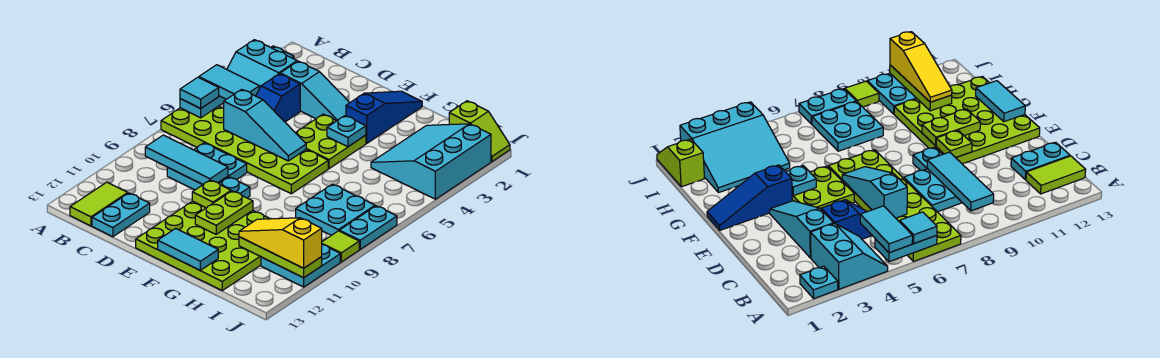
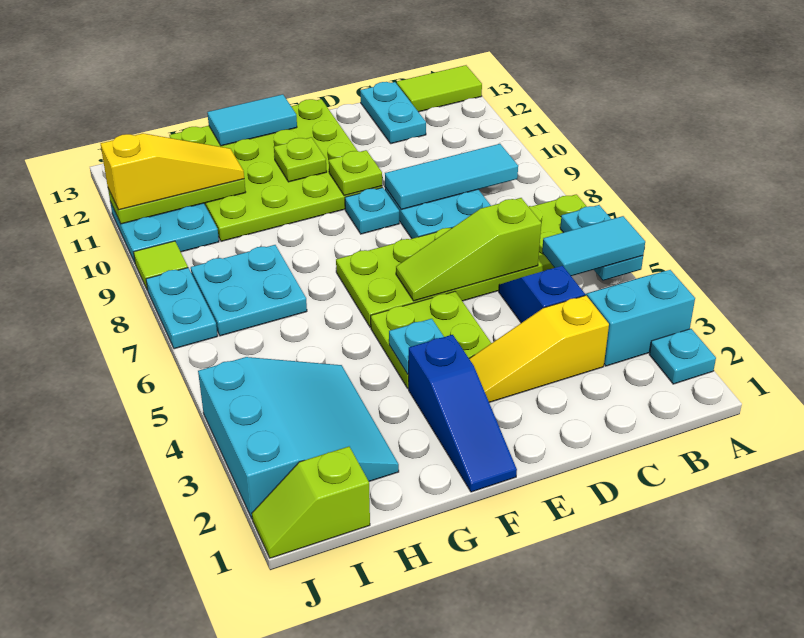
cyan 1x1 tile [180,77,219,108] -> none
lime 1x2 tile [70,182,128,226] -> lime 1x2 tile turned to [397,65,482,112]
cyan 1x3 slope [280,61,350,121] -> yellow 1x3 slope [469,296,609,402]
cyan 1x3 slope [224,89,306,161] -> lime 1x3 slope [396,198,541,301]
lime 1x2 plate [195,191,253,234] -> lime 1x1 plate [274,137,327,182]

